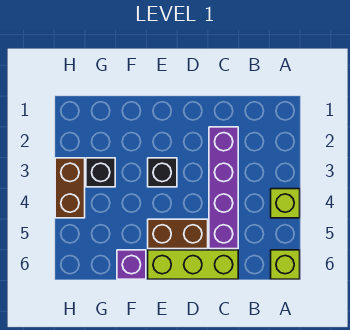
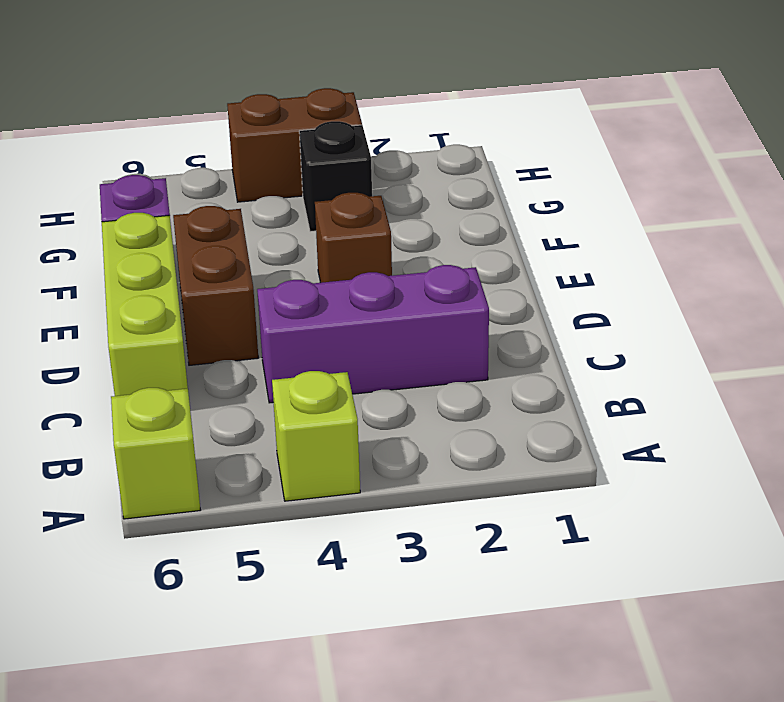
purple 1x4 brick [209,127,238,249] -> purple 1x3 brick [257,265,489,403]
black 1x1 brick [148,158,177,187] -> brown 1x1 brick [315,193,392,283]

